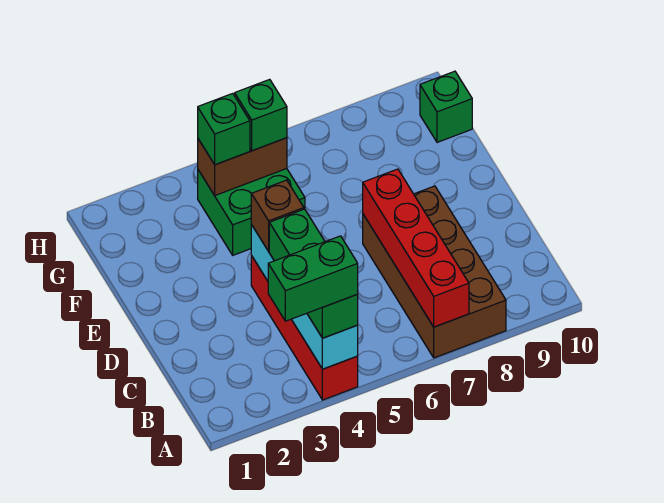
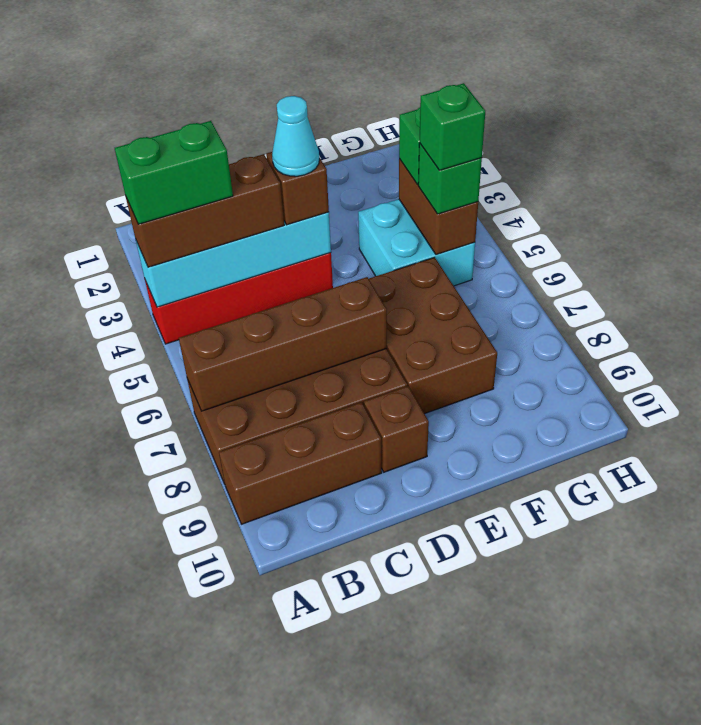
green 1x2 brick [268,236,358,321] -> green 1x2 brick turned to [115,121,233,224]
green 1x3 brick [269,209,358,338] -> brown 1x3 brick [126,154,284,267]
red 1x4 brick [363,169,469,327] -> brown 1x4 brick [179,277,387,411]
none -> brown 1x3 brick [219,402,382,524]
none -> cyan 1x1 cone [272,96,319,176]
none -> brown 1x1 brick [364,386,429,472]
none -> brown 2x3 brick [369,257,497,414]
green 2x2 brick [198,169,305,255] -> cyan 2x2 brick [358,199,475,286]
green 1x1 brick [420,71,472,142] -> green 1x1 brick moved to [420,83,485,170]

